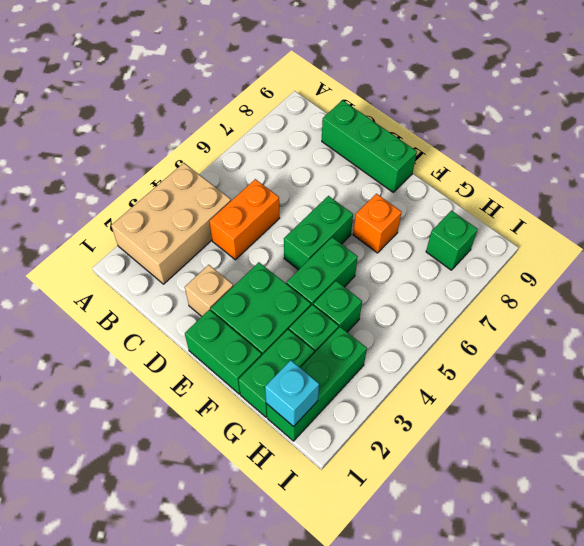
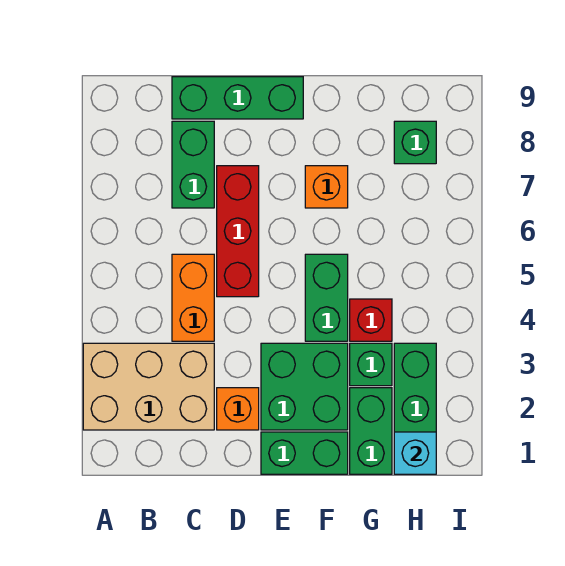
tan 2x3 brick [111,163,231,284] -> tan 2x3 brick turned to [83,343,214,430]
tan 1x1 brick [185,265,233,316] -> orange 1x1 brick [217,388,259,430]
none -> red 1x3 brick [217,166,259,297]
green 1x2 brick [284,196,353,270] -> green 1x2 brick moved to [172,121,214,208]
green 1x1 brick [313,281,362,332] -> red 1x1 brick [350,299,392,341]

